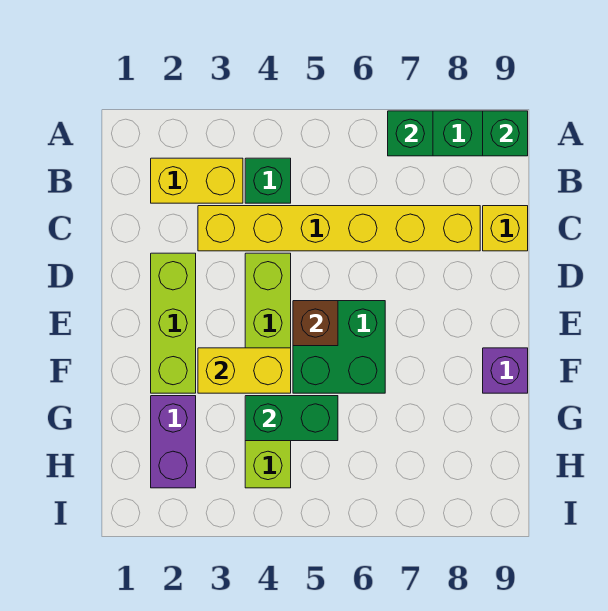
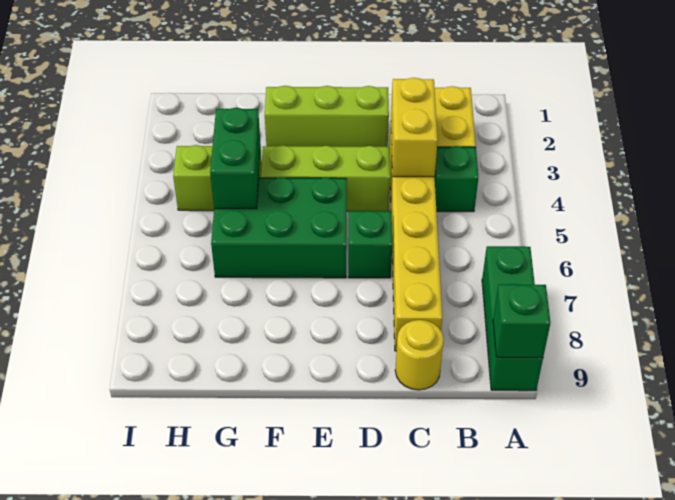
green 1x1 brick [388,111,433,156] -> green 1x1 brick moved to [348,211,392,278]
yellow 1x1 brick [483,206,528,251] -> yellow 1x1 round brick [395,320,444,390]
green 2x2 brick [293,301,385,393] -> green 2x3 brick [211,177,347,278]
brown 1x1 brick [293,301,338,346] -> none
yellow 1x2 brick [198,348,291,393] -> yellow 1x2 brick moved to [391,78,438,177]
purple 1x1 brick [483,348,528,393] -> none
purple 1x2 brick [151,396,196,488] -> none

